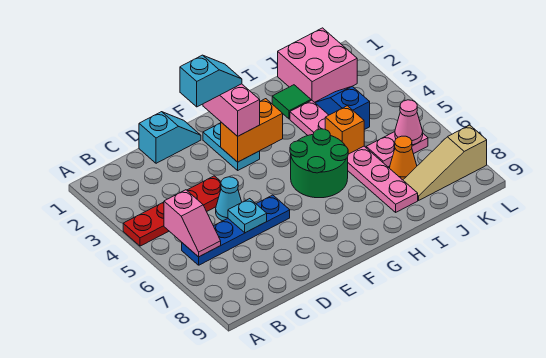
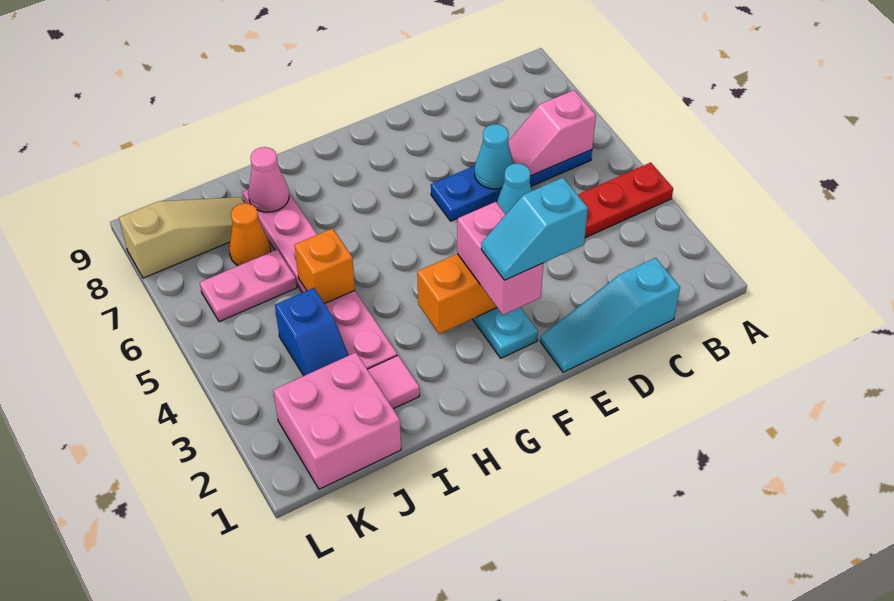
pink 1x2 slope [164,190,221,257] -> pink 1x2 slope turned to [508,90,596,176]
cyan 1x2 slope [139,112,201,163] -> cyan 1x3 slope [540,258,680,372]
cyan 1x1 plate [228,199,267,233] -> cyan 1x1 cone [475,124,514,189]
green 2x2 round brick [290,129,348,198] -> none
green 1x1 tile [272,85,311,119] -> pink 1x1 tile [367,355,420,409]
pink 1x1 cone [395,100,423,145] -> pink 1x1 cone moved to [248,147,289,212]

